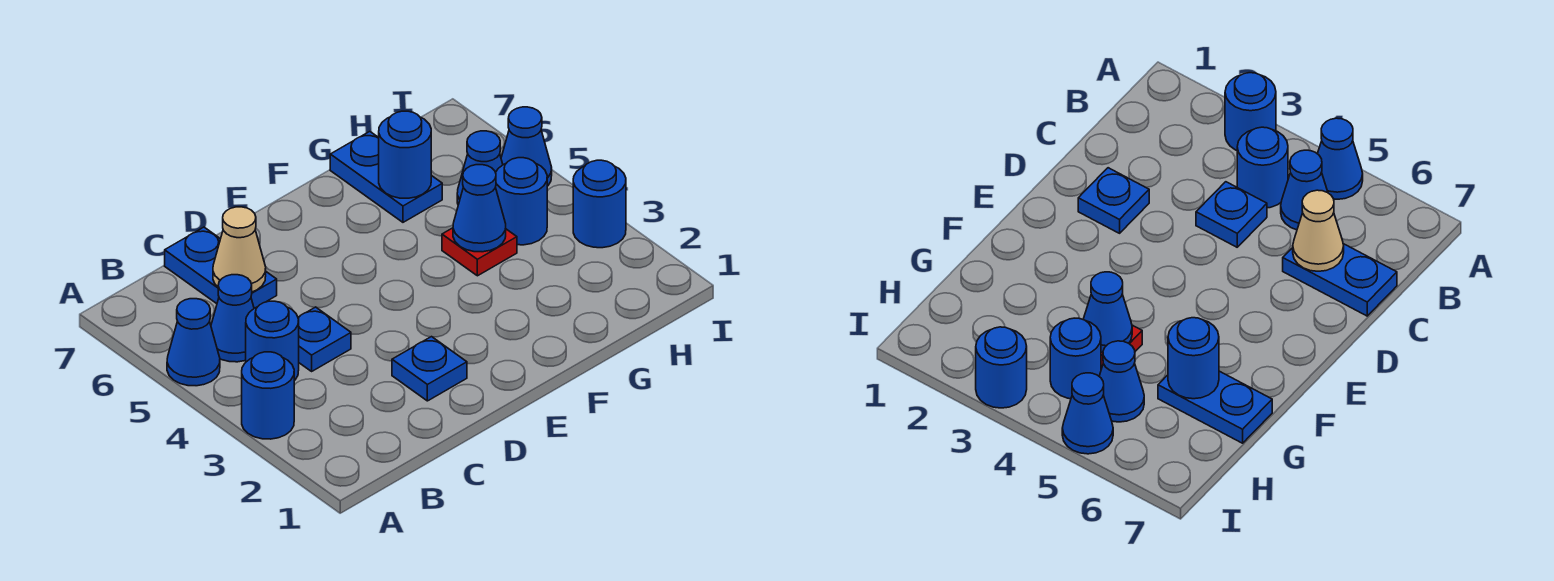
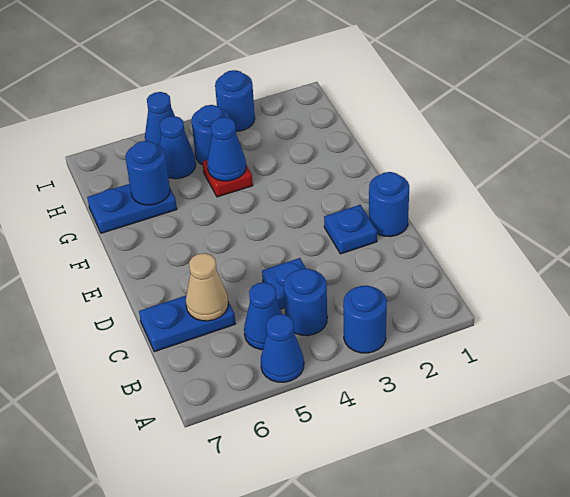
none -> blue 1x1 round brick [369,172,409,237]

